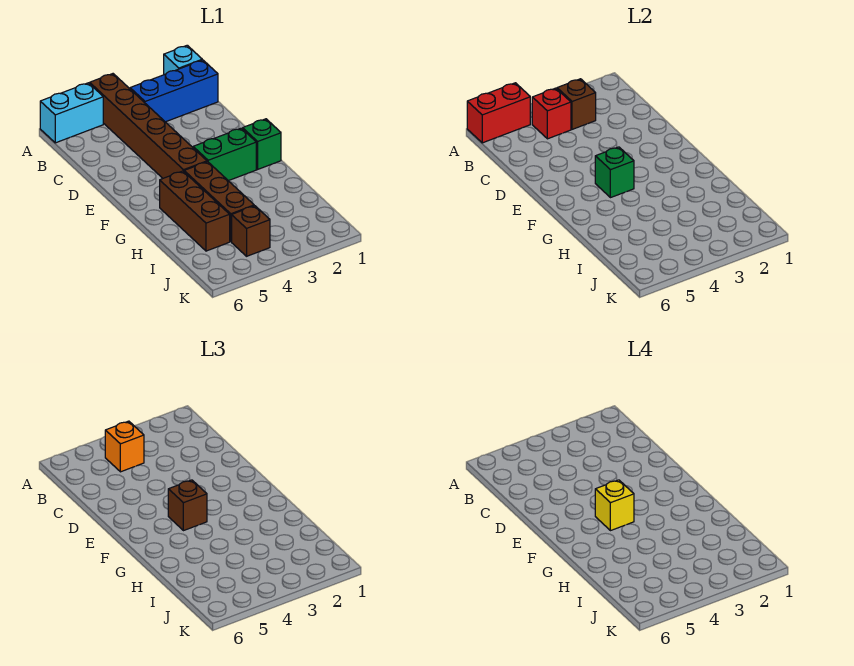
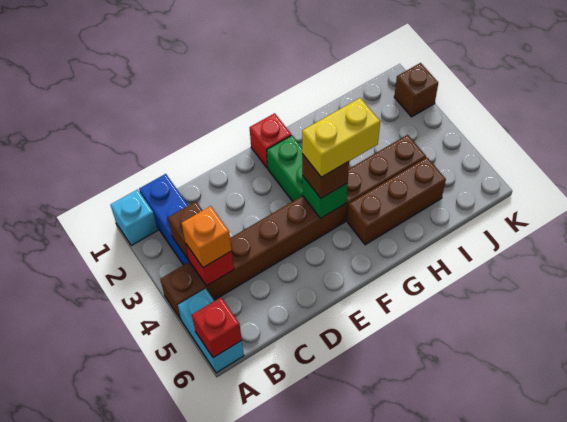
red 1x2 brick [467,83,530,143] -> red 1x1 brick [192,297,242,358]
green 1x1 brick [243,119,281,169] -> red 1x1 brick [250,113,291,168]
yellow 1x1 brick [595,480,634,531] -> yellow 1x2 brick [302,98,380,177]
brown 1x1 brick [232,206,270,256] -> brown 1x1 brick moved to [394,63,438,117]

